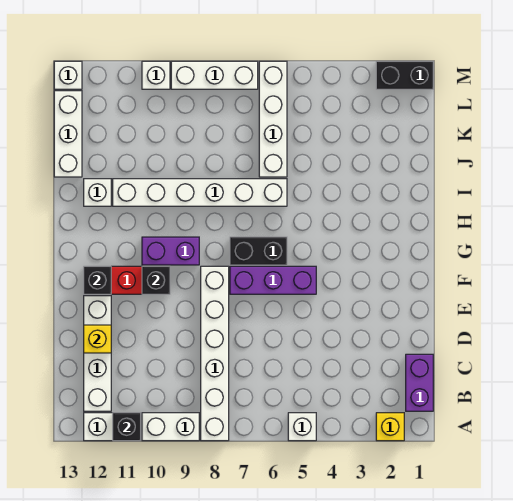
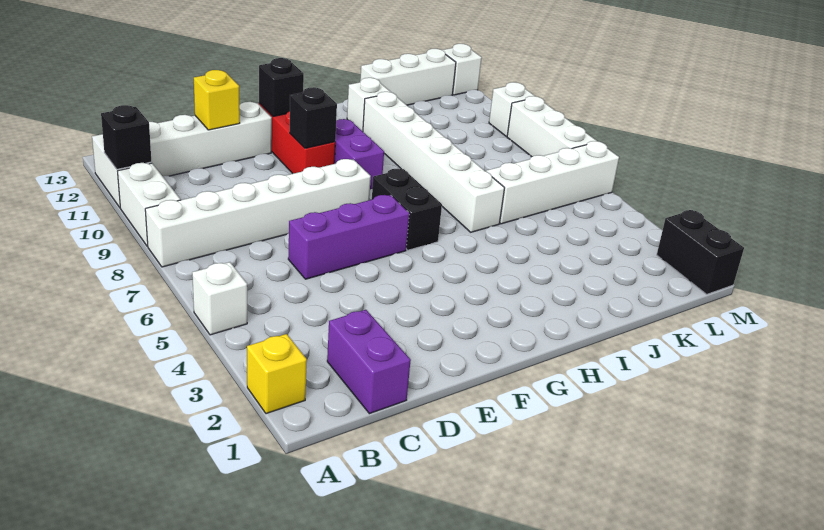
purple 1x2 brick [406,354,433,411] -> purple 1x2 brick turned to [327,310,411,414]
purple 1x3 brick [230,266,316,294] -> purple 1x3 brick turned to [288,195,409,279]

